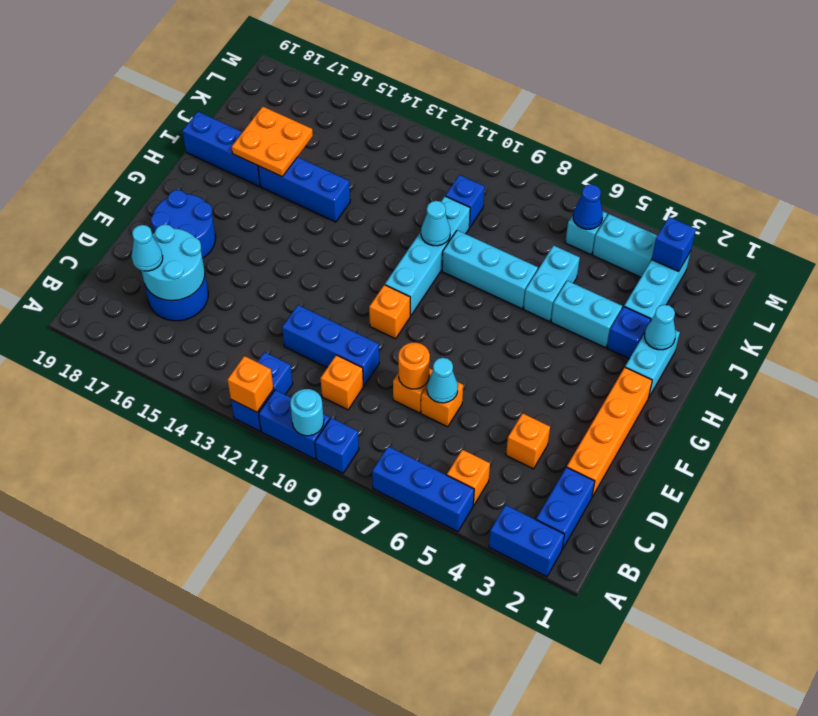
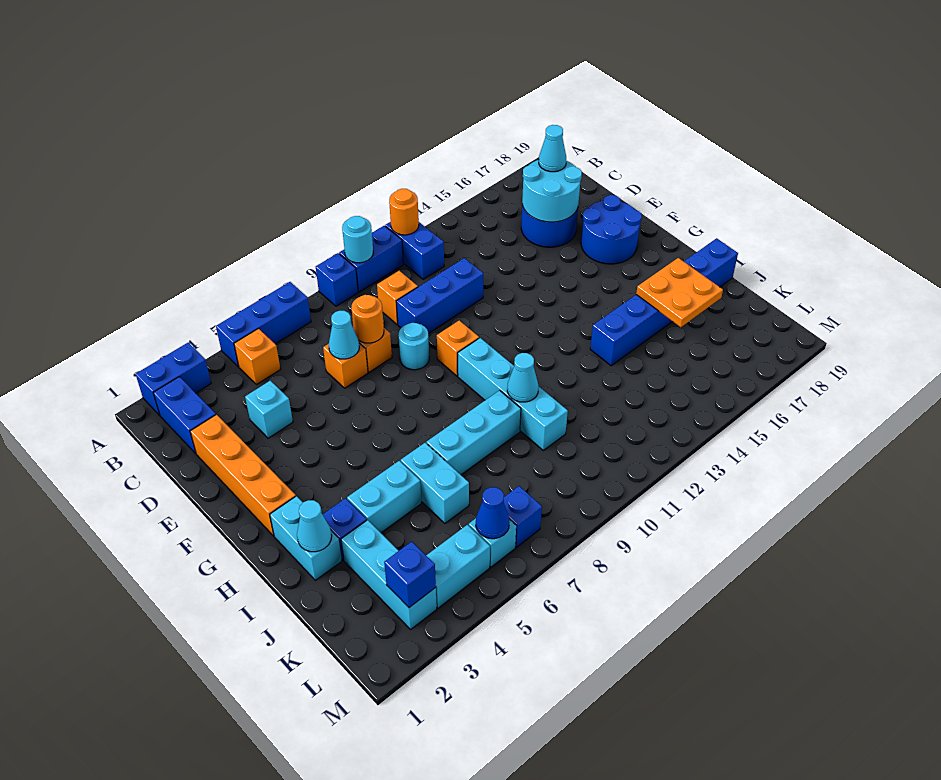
orange 1x1 brick [228,356,274,412] -> orange 1x1 round brick [389,189,419,235]
orange 1x1 brick [506,413,550,469] -> cyan 1x1 brick [245,381,293,438]
none -> cyan 1x1 round brick [398,323,429,370]
blue 1x1 brick [445,175,485,227] -> blue 1x1 brick moved to [504,486,542,547]

